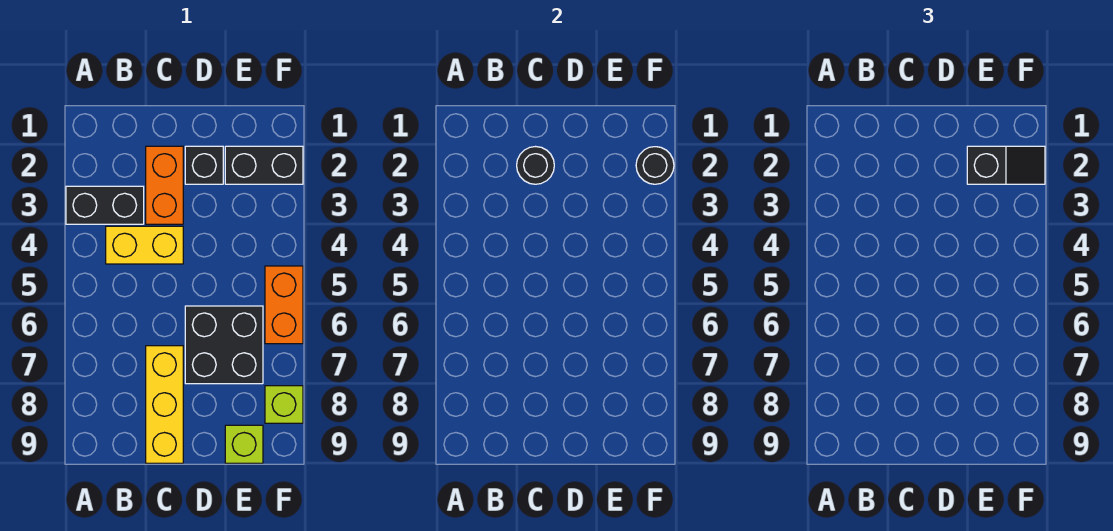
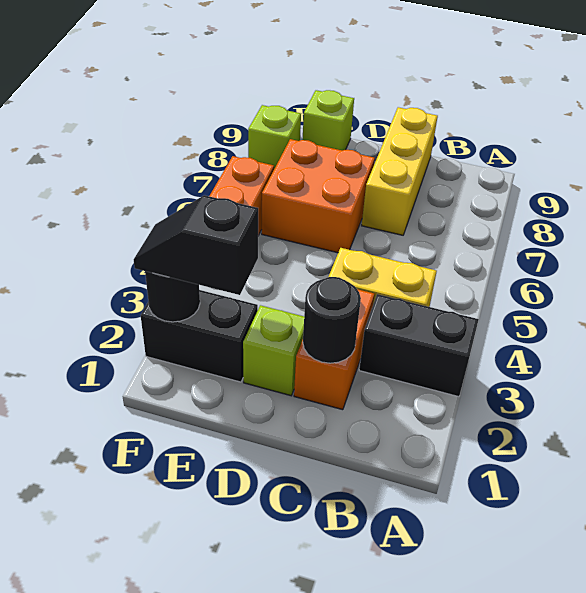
black 1x1 brick [185,146,223,184] -> lime 1x1 brick [243,305,304,396]
black 2x2 brick [185,306,263,384] -> orange 2x2 brick [262,139,375,253]

